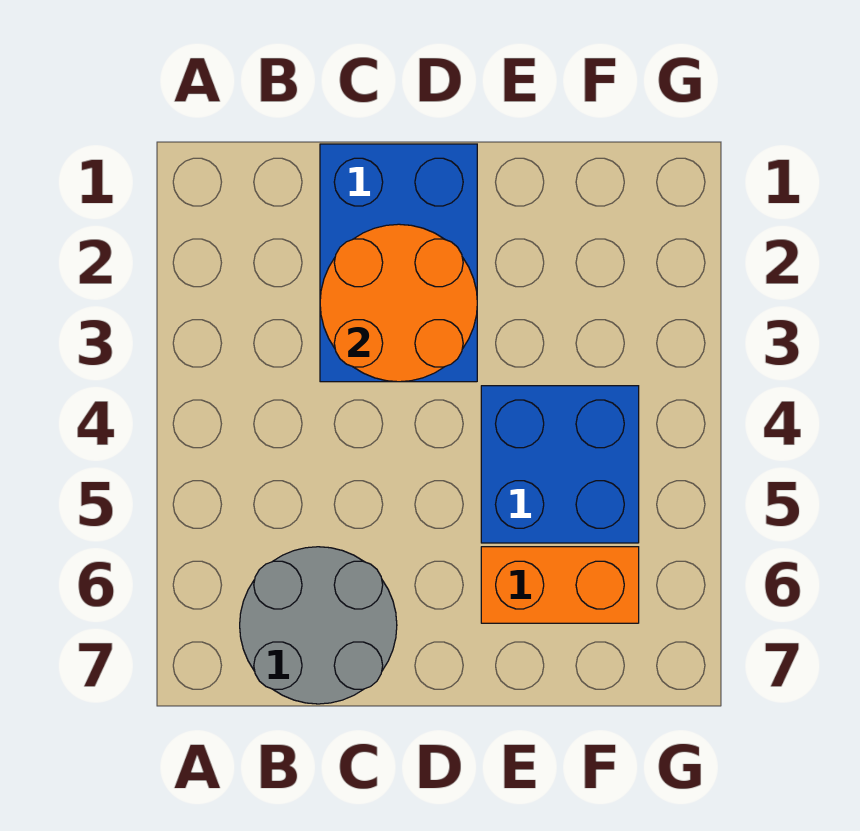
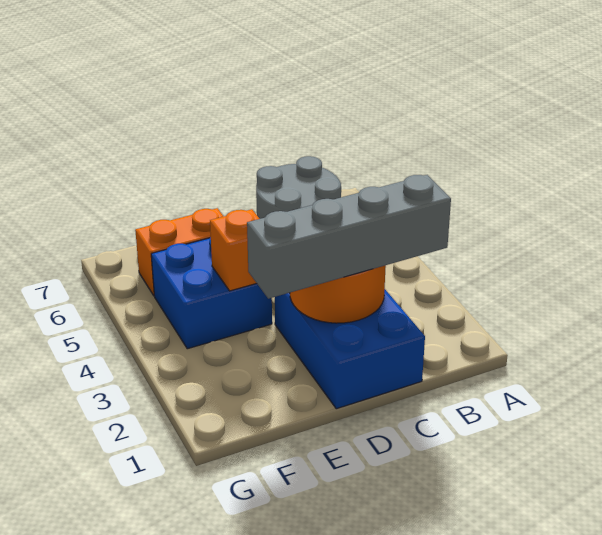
none -> grey 1x4 brick [247,175,451,299]
none -> orange 1x1 brick [210,209,259,291]

